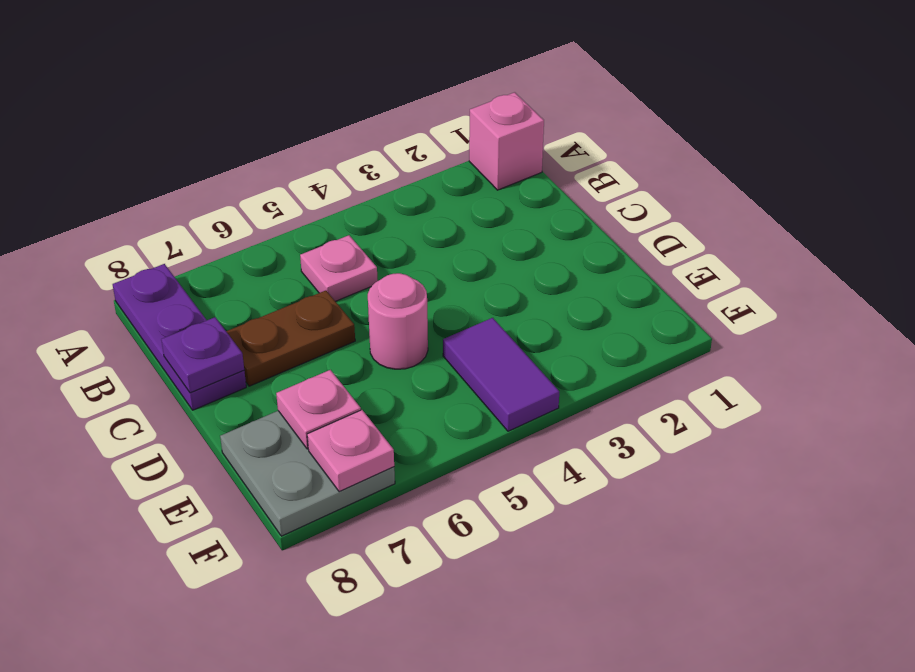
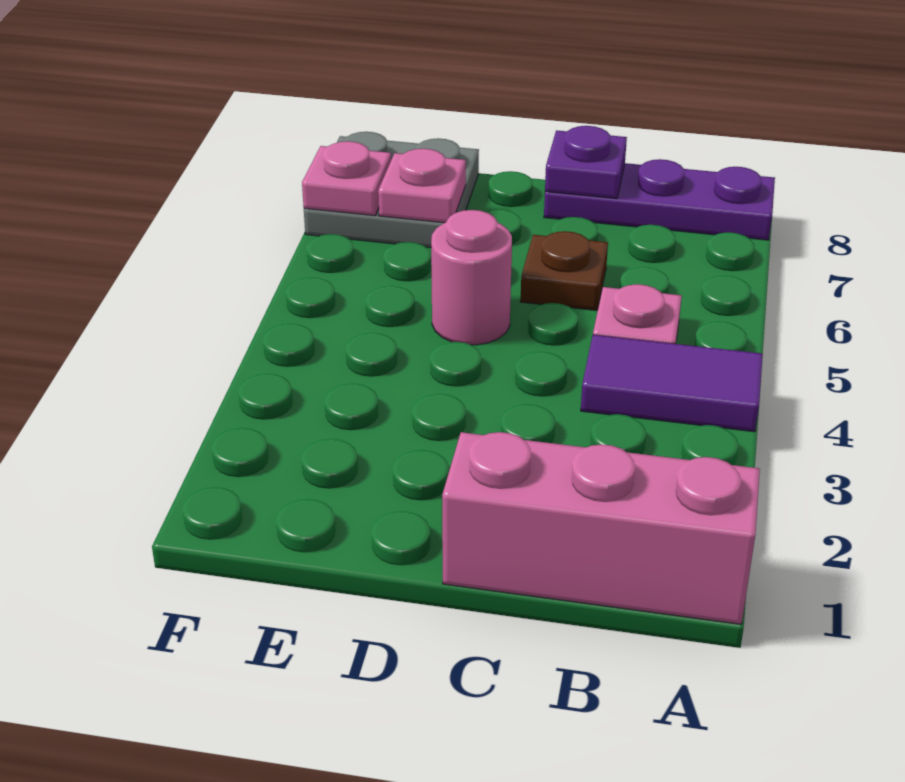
pink 1x1 brick [469,92,544,190] -> pink 1x3 brick [442,432,760,624]
brown 1x2 plate [226,291,355,386] -> brown 1x1 plate [520,231,608,310]
purple 1x2 tile [443,318,559,431] -> purple 1x2 tile moved to [581,335,763,432]

